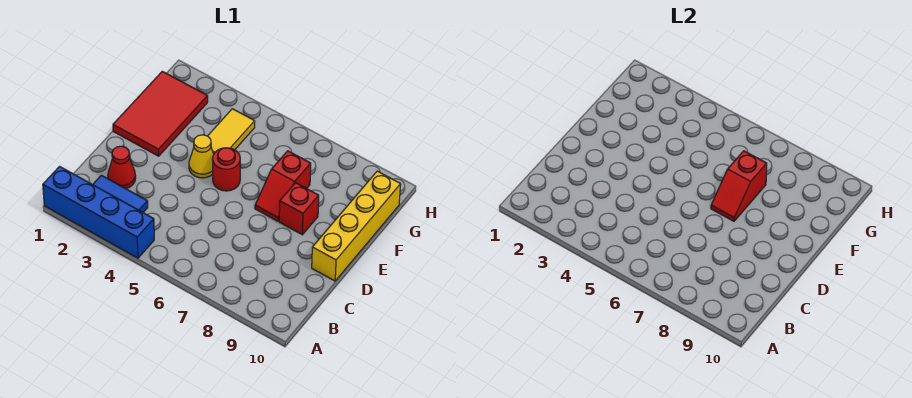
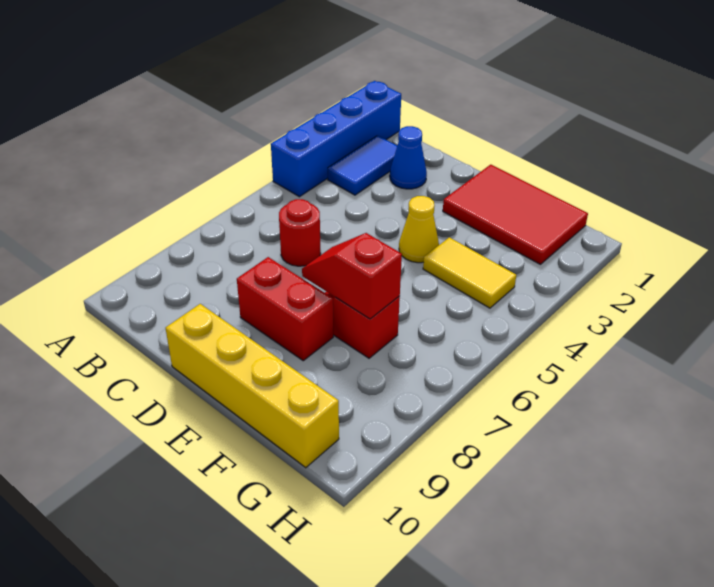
red 1x1 cone [108,146,136,189] -> blue 1x1 cone [390,126,427,189]
red 1x1 round brick [212,148,240,191] -> red 1x1 round brick moved to [279,199,321,266]
red 1x1 brick [279,183,319,235] -> red 1x2 brick [237,257,333,361]

